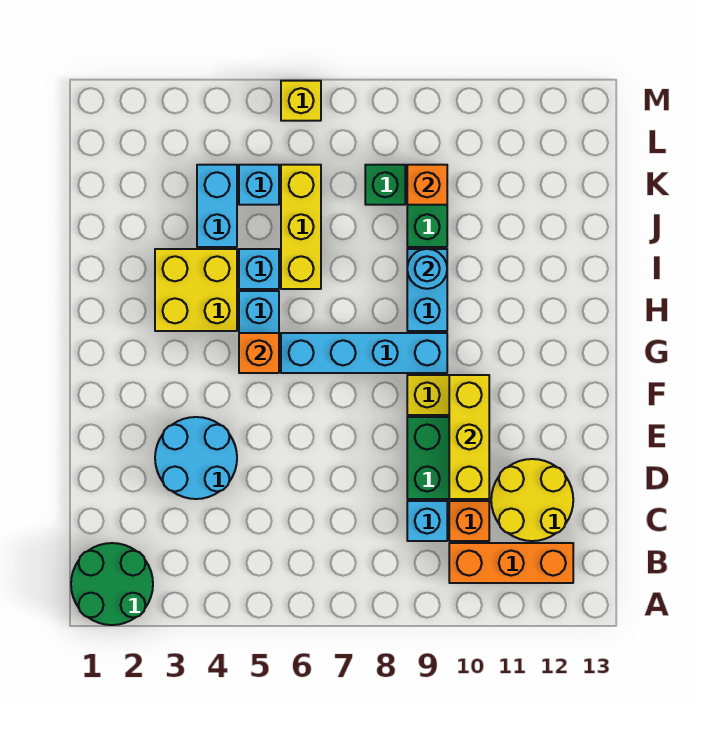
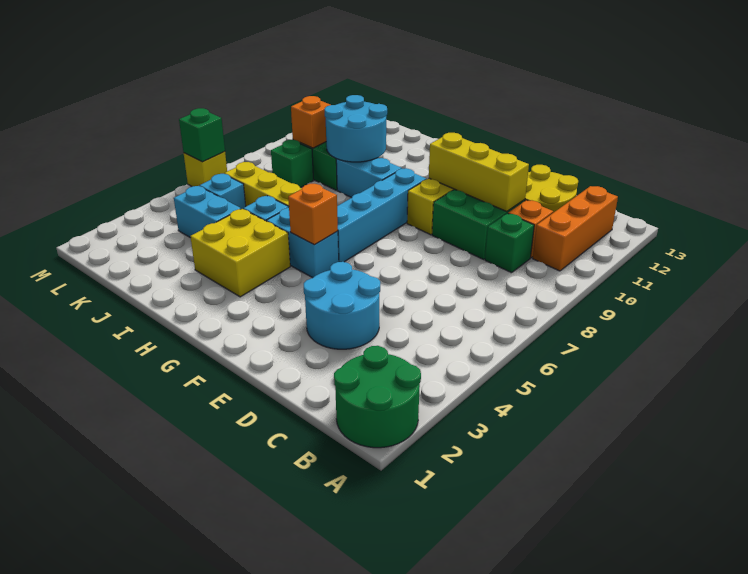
cyan 1x1 brick [407,501,447,541] -> green 1x1 brick [485,213,534,273]
cyan 1x1 round brick [407,249,447,289] -> cyan 2x2 round brick [325,95,387,162]
none -> green 1x1 brick [179,108,225,162]

